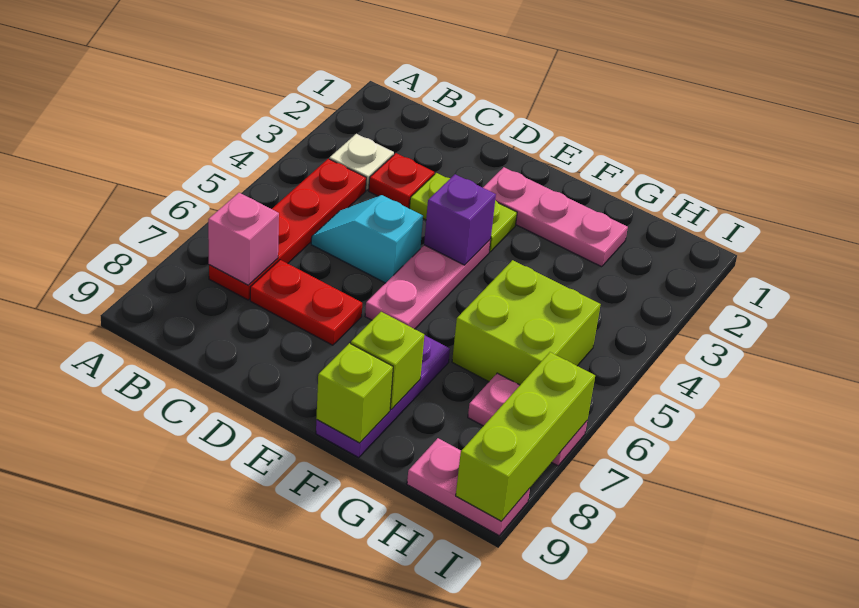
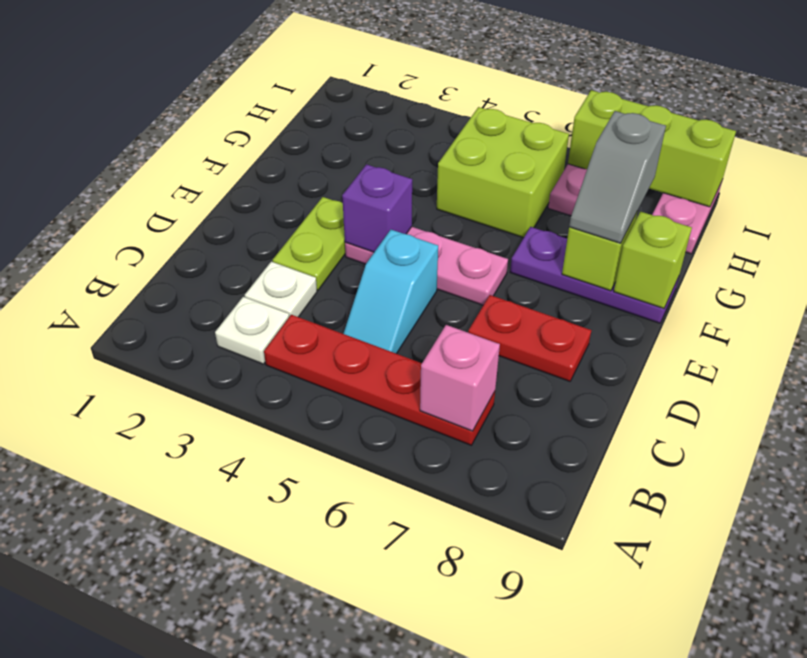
red 1x1 plate [369,153,434,208] -> white 1x1 plate [245,262,317,317]
red 1x2 plate [250,260,362,345] -> red 1x2 plate turned to [468,295,591,381]
pink 1x3 plate [483,167,628,267] -> none
none -> grey 1x2 slope [569,111,666,243]

